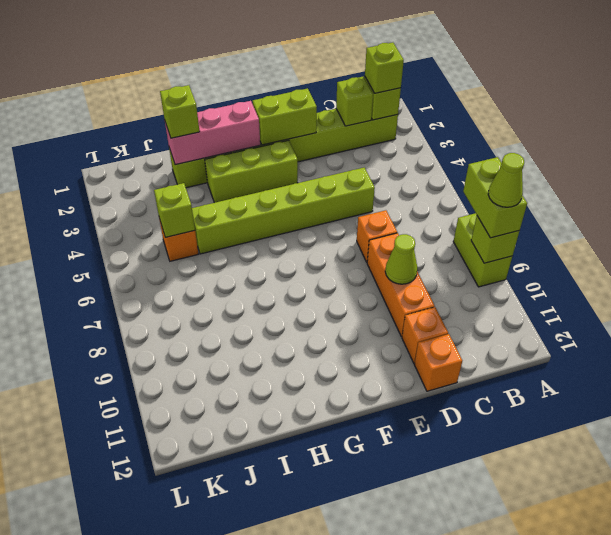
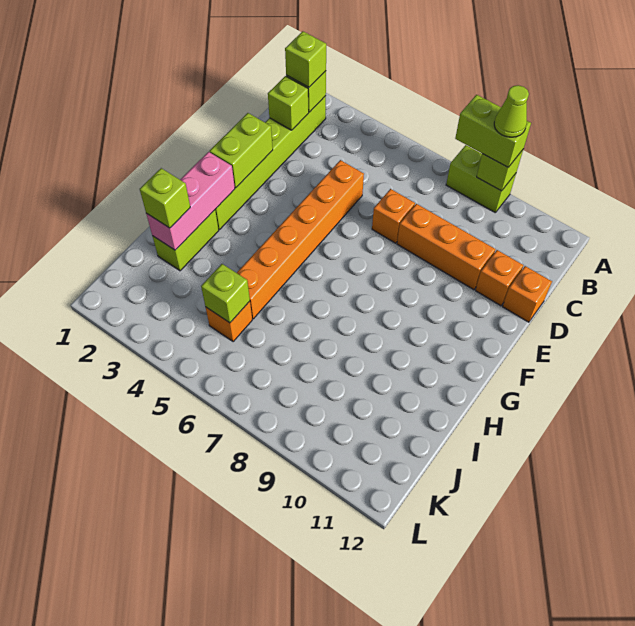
lime 1x6 brick [192,168,375,254] -> orange 1x6 brick [237,160,364,319]
lime 1x1 cone [385,234,417,284] -> none
lime 1x3 brick [205,140,298,203] -> none

